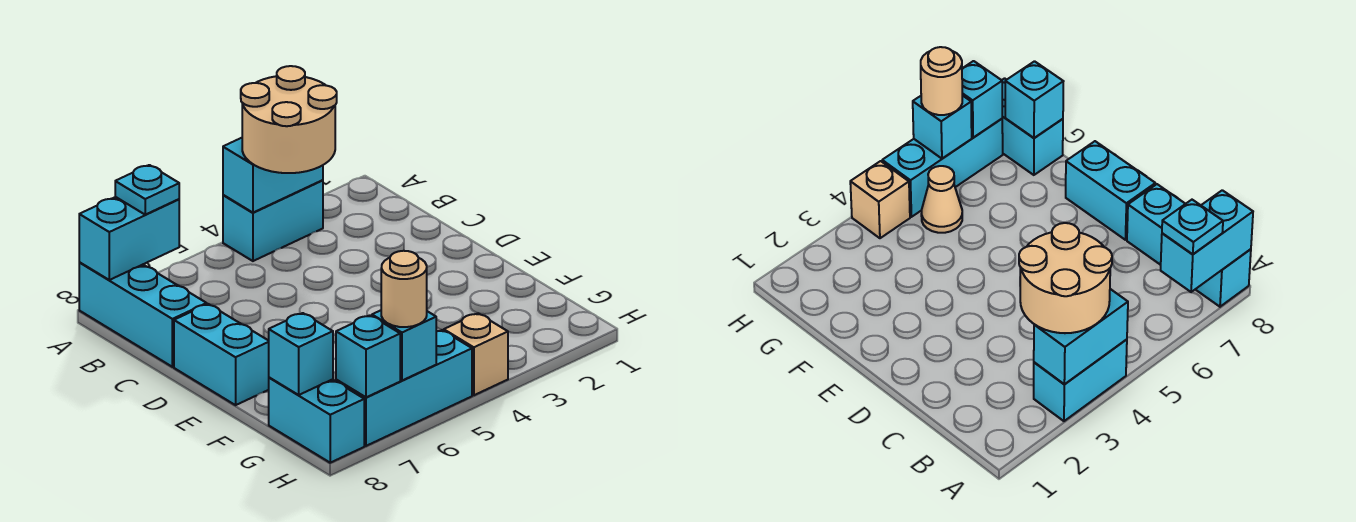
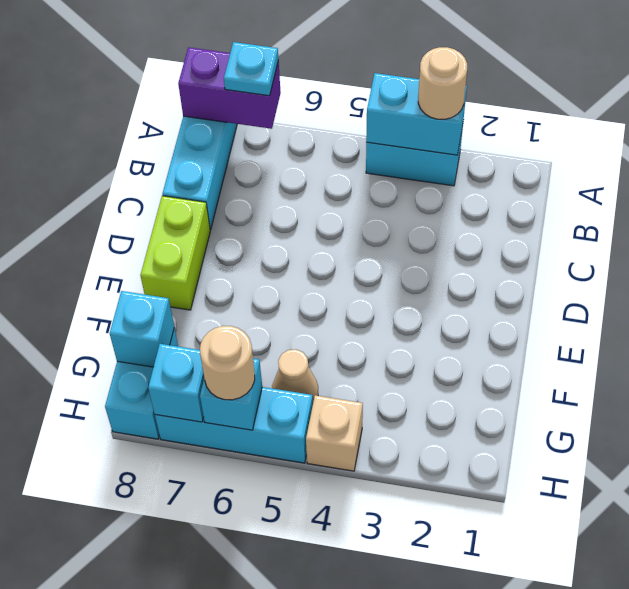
tan 2x2 round brick [241,66,337,173] -> tan 1x1 round brick [418,47,467,119]
cyan 1x2 brick [79,197,179,280] -> purple 1x2 brick [178,47,281,129]
cyan 1x2 brick [174,304,269,405] -> lime 1x2 brick [140,196,210,310]

